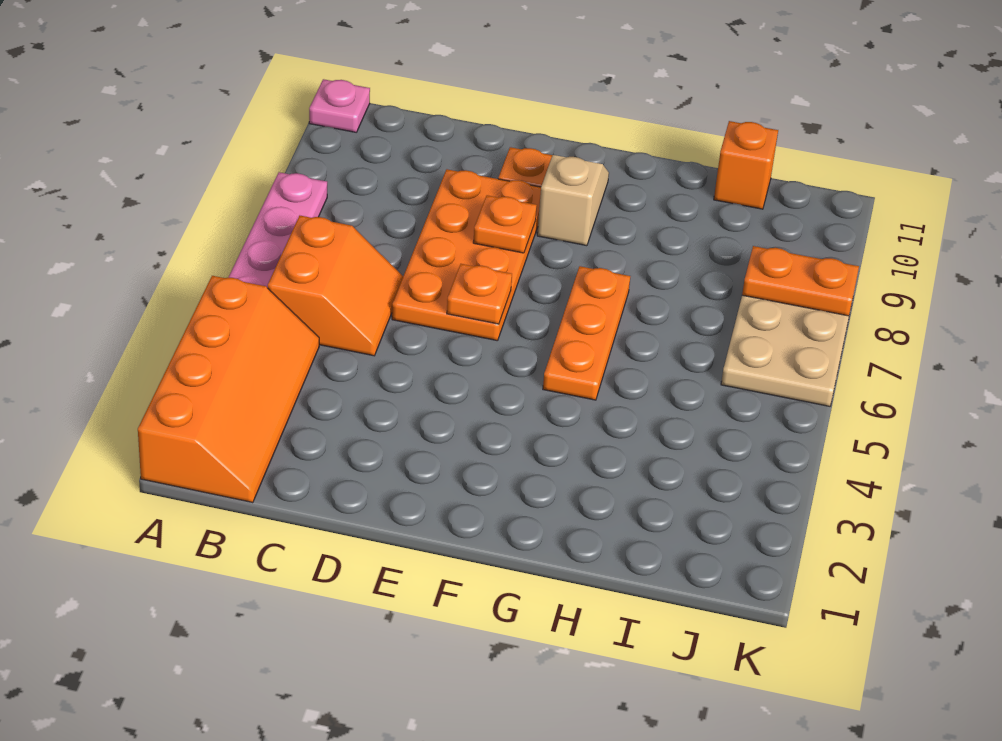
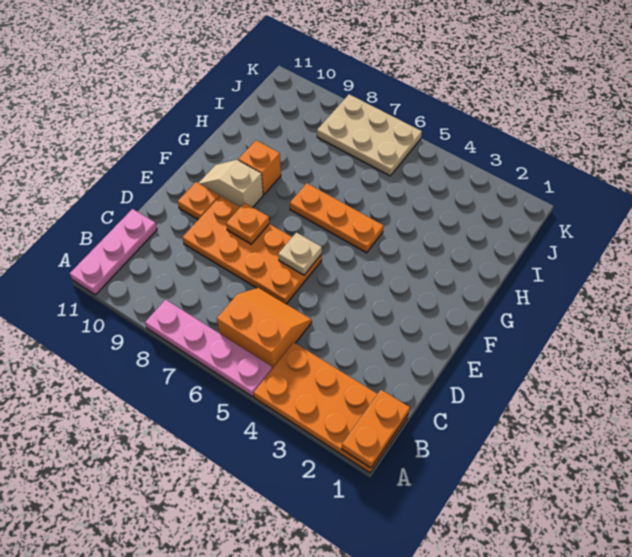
orange 2x4 slope [138,276,319,503] -> orange 2x4 plate [254,342,408,473]
pink 1x1 plate [309,79,370,132] -> pink 1x3 plate [70,209,157,295]
orange 1x1 plate [447,264,512,324] -> tan 1x1 plate [278,232,322,275]
orange 1x1 brick [714,121,778,209] -> orange 1x1 brick moved to [238,140,281,195]
orange 1x2 plate [742,246,859,316] -> orange 1x2 plate moved to [342,390,410,468]

